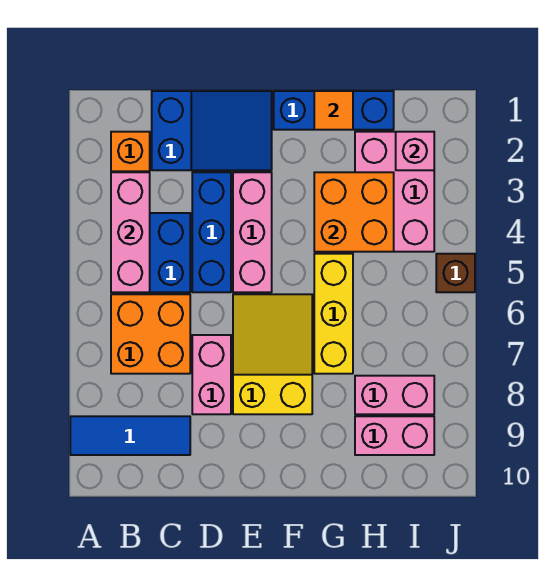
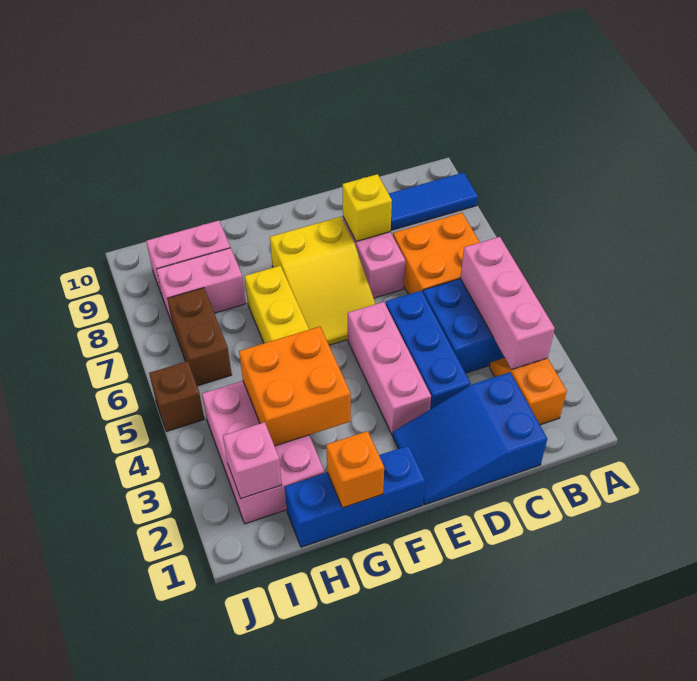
none -> yellow 1x1 brick [343,174,392,242]
orange 1x1 tile [314,91,353,130] -> orange 1x1 brick [326,431,384,508]
none -> brown 1x2 brick [167,288,232,386]

